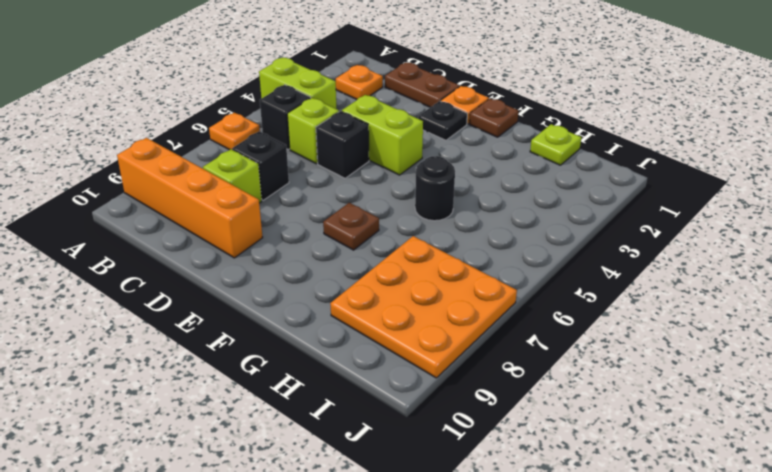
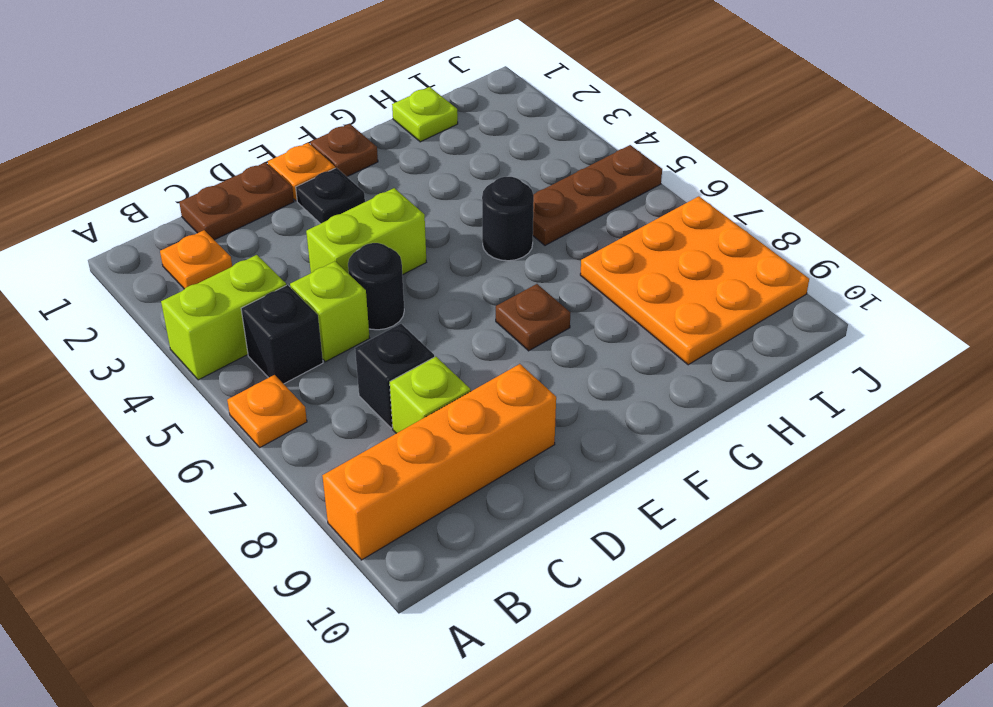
black 1x1 brick [316,111,369,178] -> black 1x1 round brick [348,243,404,330]
none -> brown 1x3 plate [533,145,662,245]

